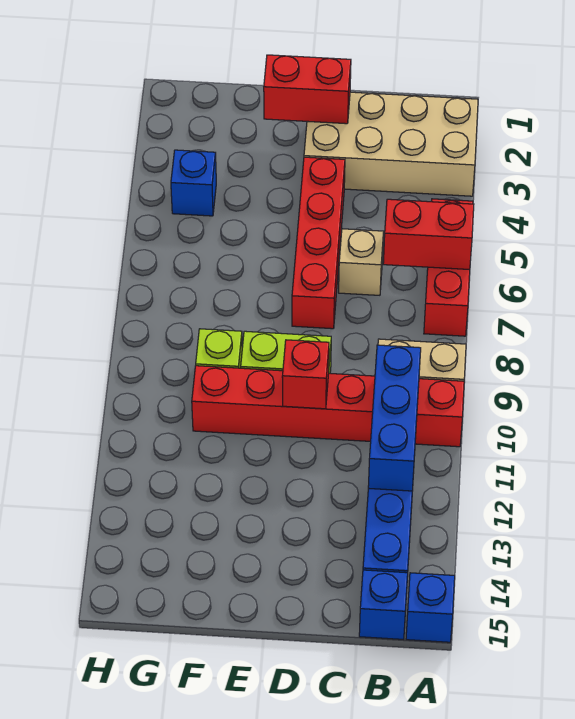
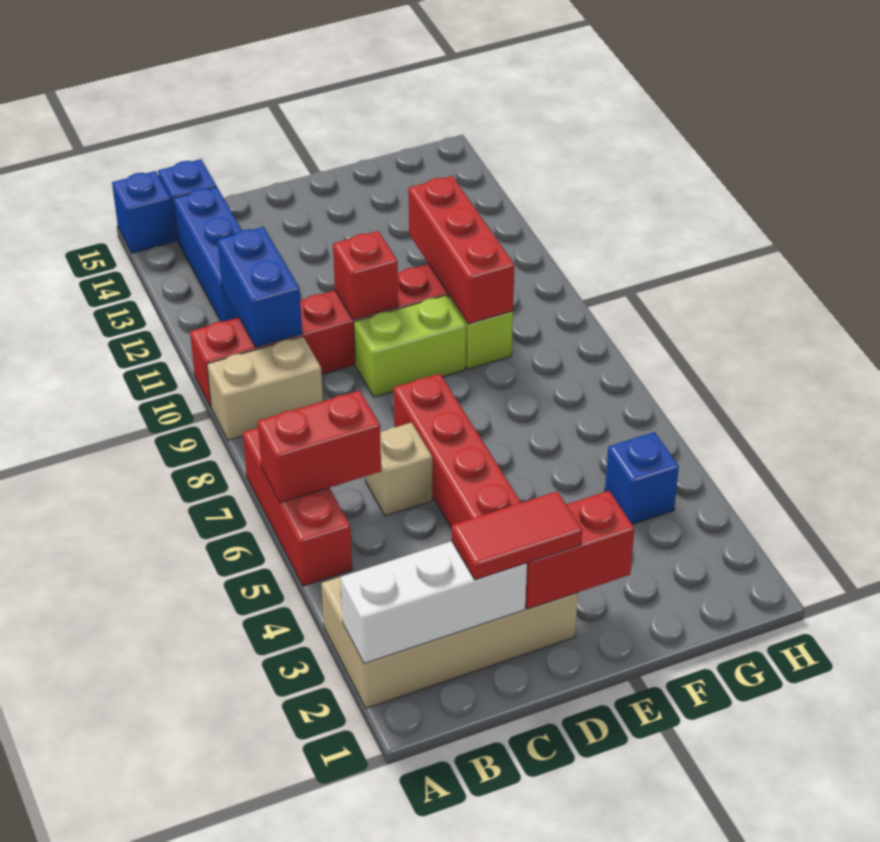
none -> white 1x3 brick [341,541,527,664]
blue 1x3 brick [368,345,421,491] -> blue 1x2 brick [218,227,302,347]
none -> red 1x2 tile [452,491,582,580]
none -> red 1x3 brick [408,176,514,324]

